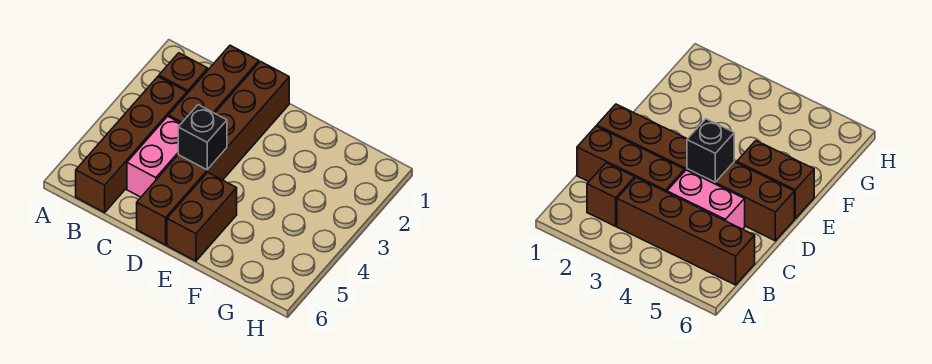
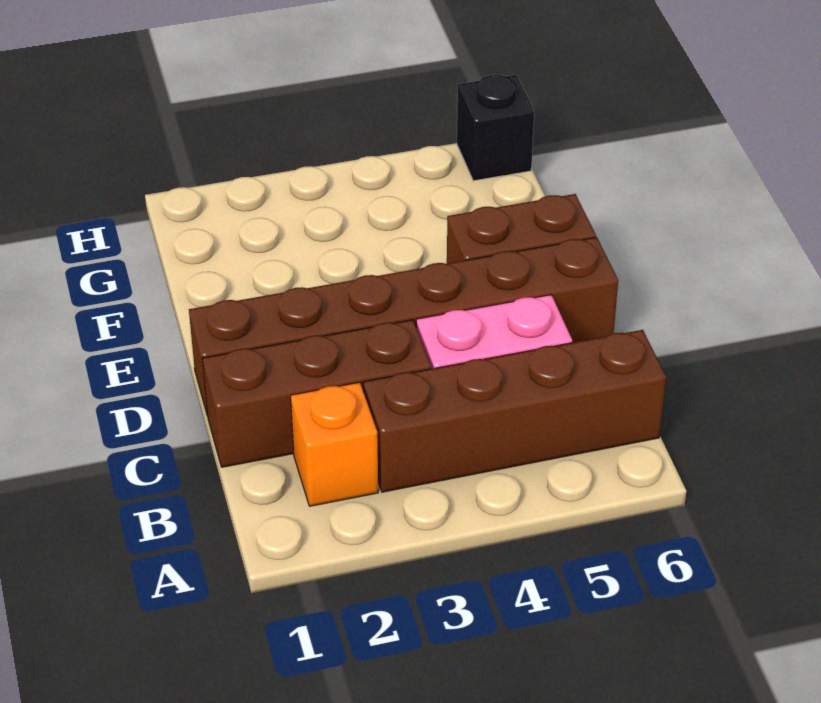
brown 1x1 brick [159,53,208,93] -> orange 1x1 brick [291,382,378,506]
black 1x1 brick [178,105,227,170] -> black 1x1 brick moved to [457,75,534,181]

